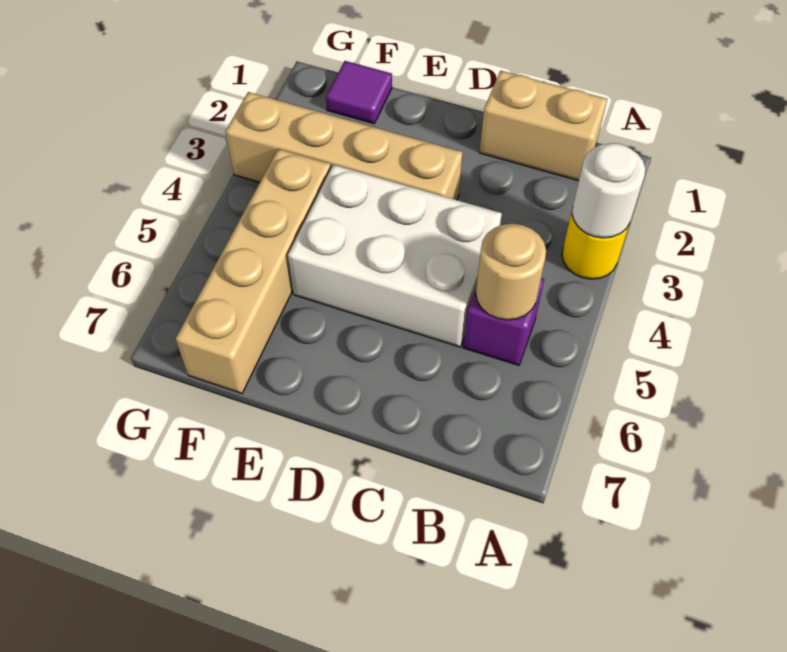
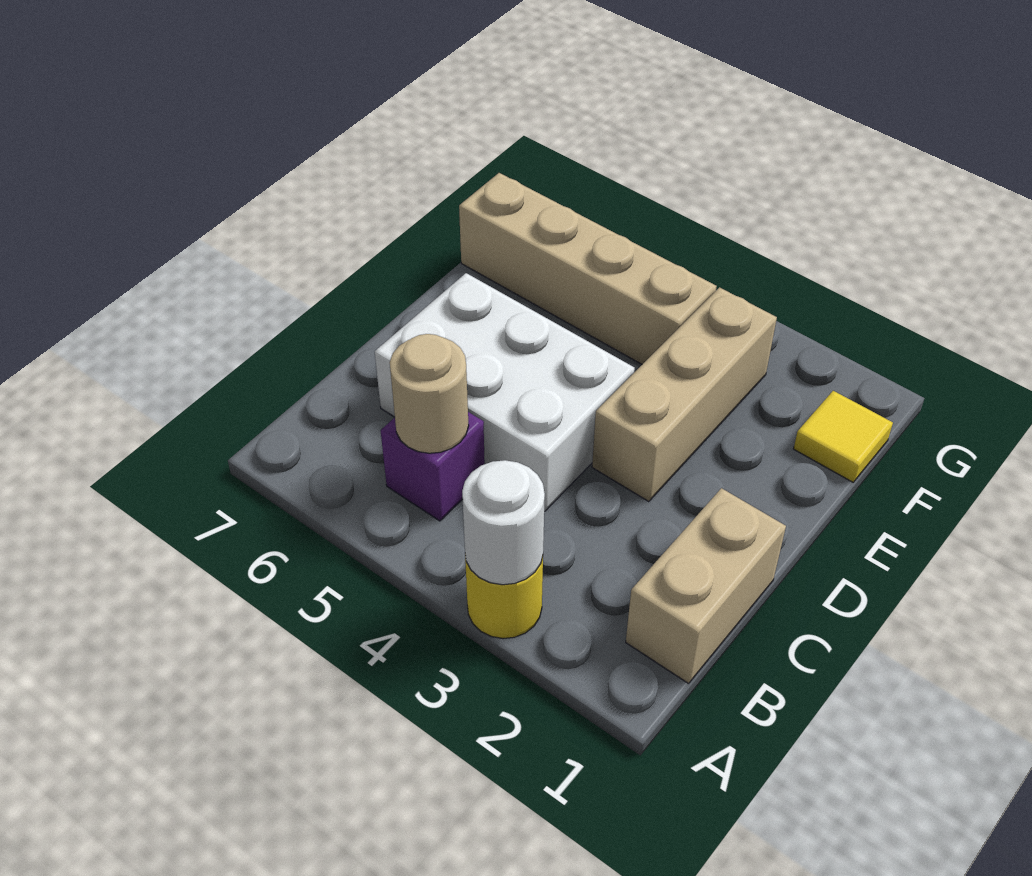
white 2x3 brick [288,165,502,347] -> white 2x3 brick turned to [375,273,635,511]
tan 1x4 brick [225,92,463,200] -> tan 1x3 brick [592,287,777,502]
purple 1x1 tile [326,61,392,124] -> yellow 1x1 tile [794,391,893,482]

